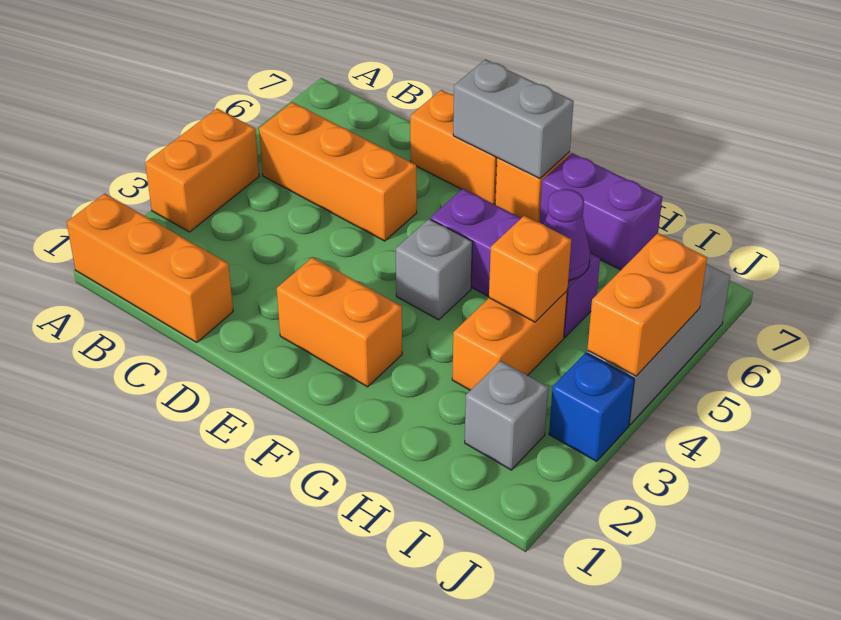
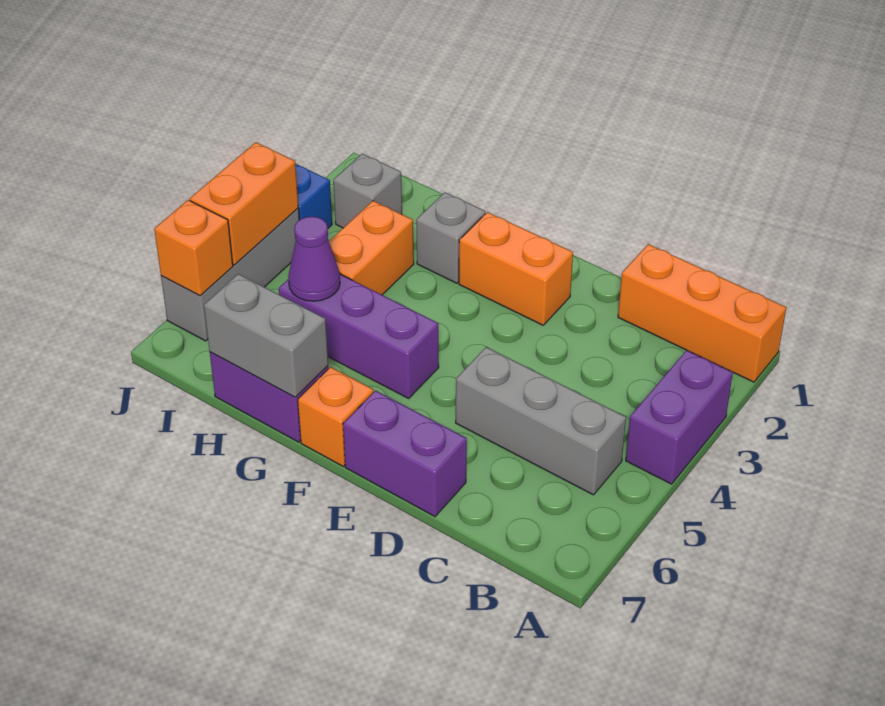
orange 1x2 brick [145,109,259,232] -> purple 1x2 brick [626,350,733,484]
orange 1x3 brick [259,102,417,241] -> grey 1x3 brick [456,347,626,495]
orange 1x2 brick [410,90,497,204] -> purple 1x2 brick [343,391,467,516]
grey 1x2 brick [453,59,574,179] -> grey 1x2 brick moved to [204,274,328,397]
grey 1x1 brick [396,219,472,320] -> grey 1x1 brick moved to [416,192,485,283]
orange 1x1 brick [489,216,571,322] -> orange 1x1 brick moved to [154,200,233,296]

